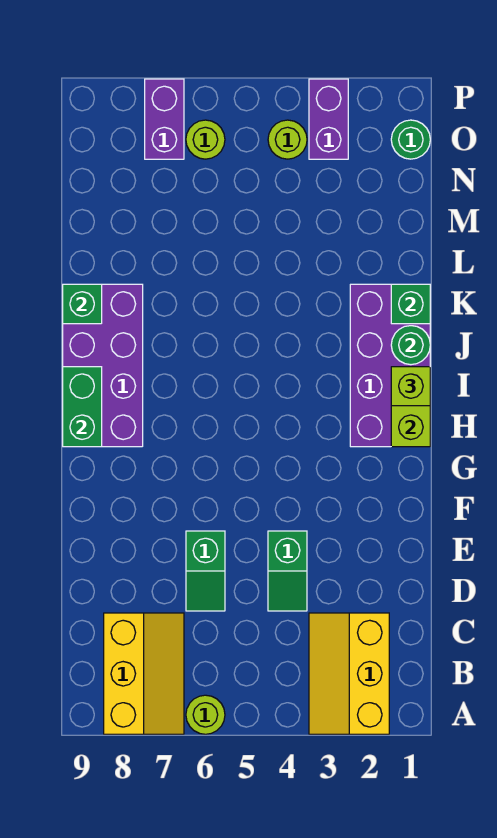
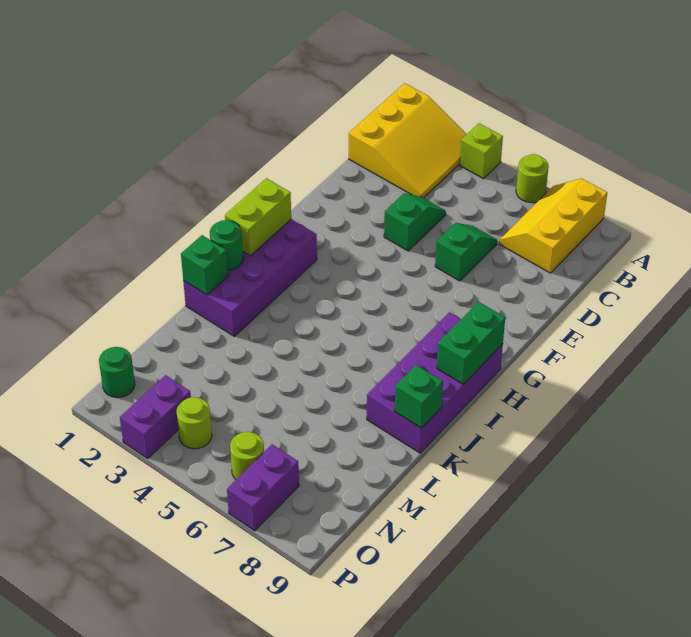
yellow 2x3 slope [309,613,389,734] -> yellow 3x3 slope [349,83,467,198]
lime 1x1 brick [391,367,430,406] -> lime 1x1 brick moved to [460,123,503,179]

